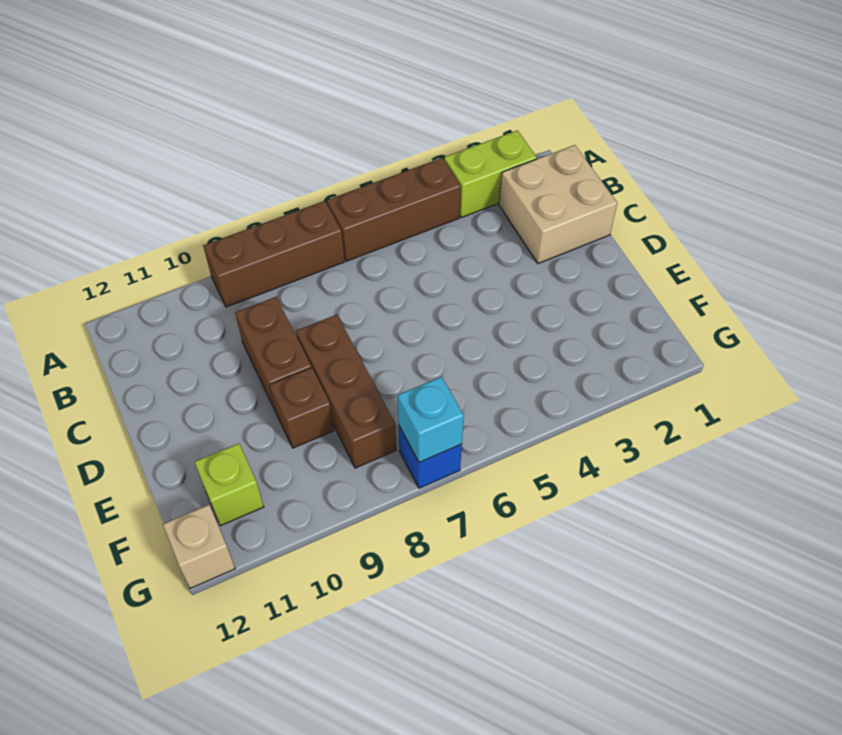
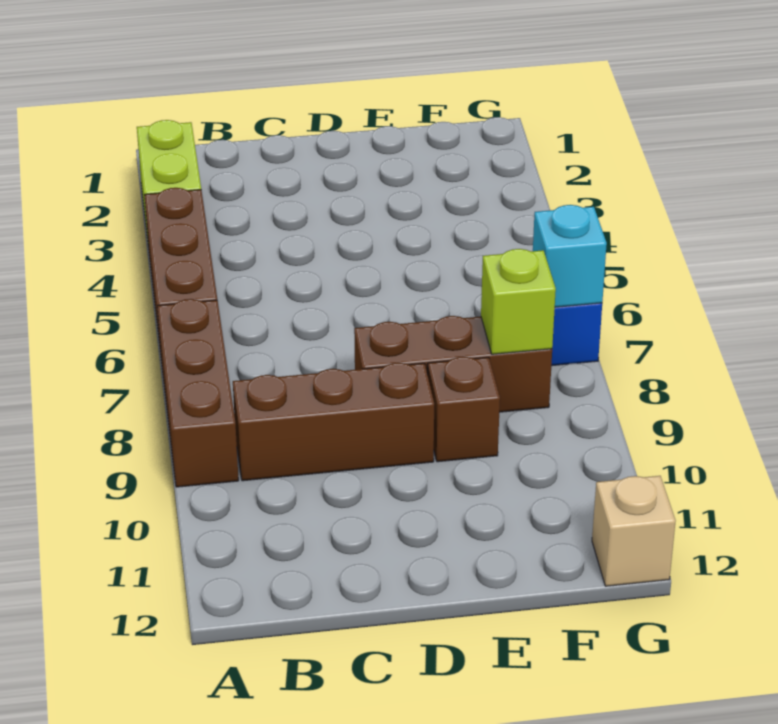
tan 2x2 brick [499,145,617,263] -> none
brown 1x2 brick [235,297,311,410] -> brown 1x3 brick [233,363,434,481]
lime 1x1 brick [195,443,264,526] -> lime 1x1 brick moved to [481,249,556,354]

